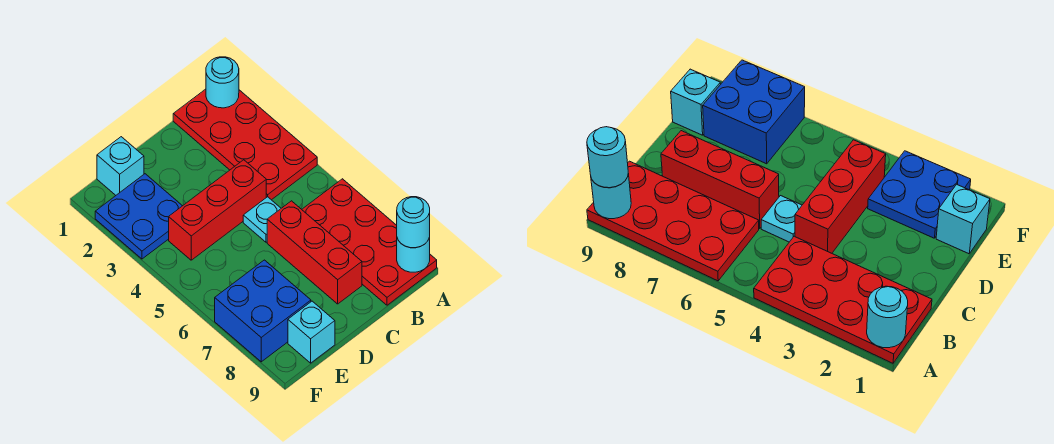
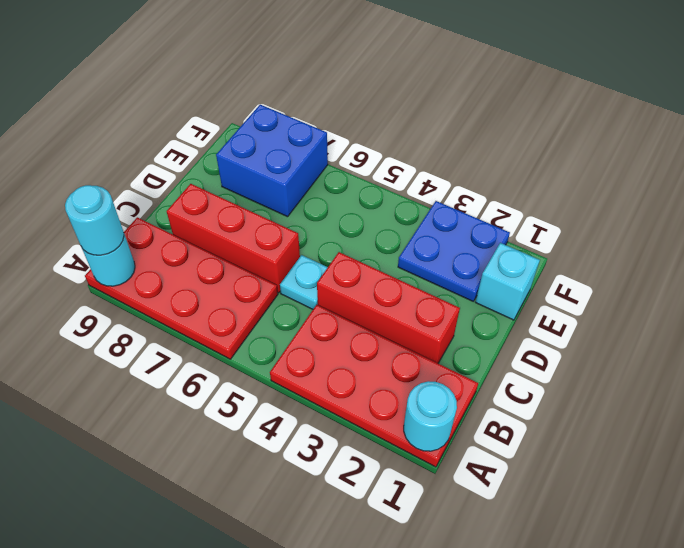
red 1x3 brick [169,160,266,260] -> red 1x3 brick turned to [317,252,460,363]
cyan 1x1 brick [288,301,335,363] -> none

